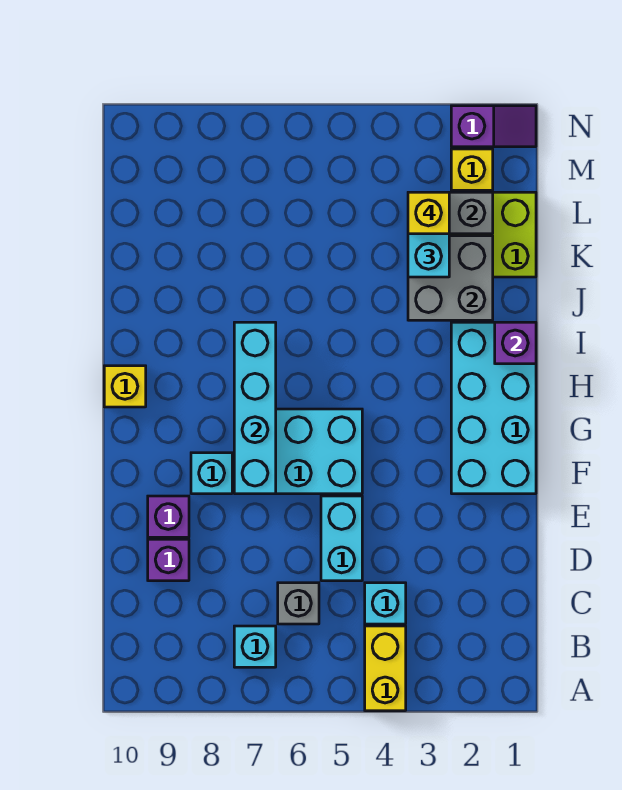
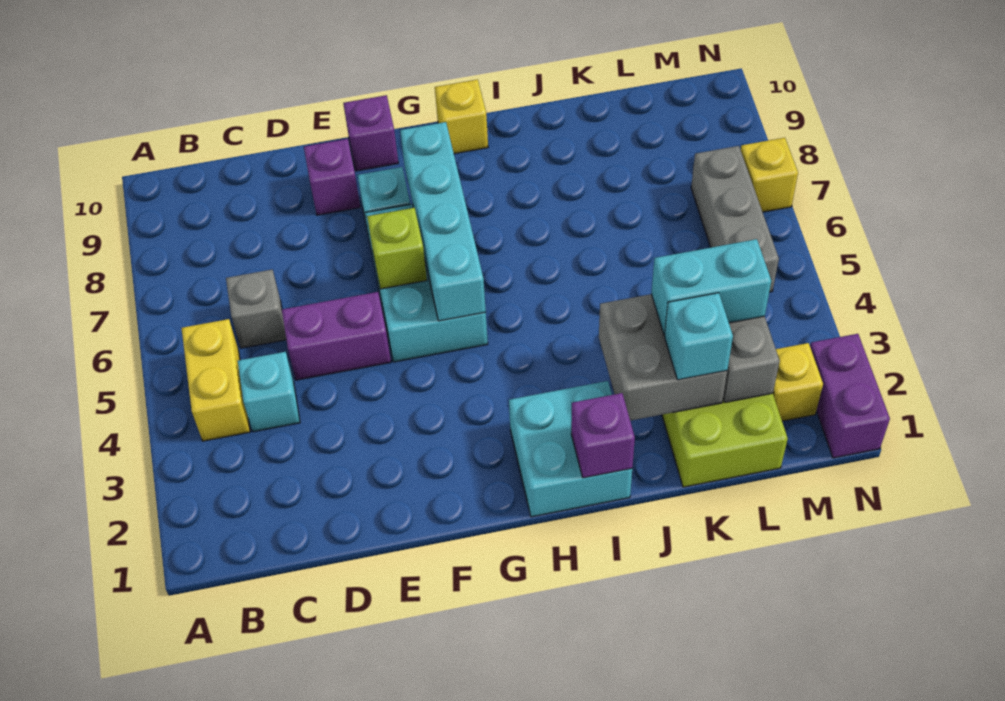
yellow 1x2 brick [365,626,406,711] -> yellow 1x2 brick turned to [182,319,250,441]
cyan 1x1 brick [234,626,276,667] -> cyan 1x1 brick moved to [665,293,733,380]
cyan 1x2 brick [321,496,362,581] -> purple 1x2 brick [282,292,391,380]
purple 1x1 brick [148,539,189,581] -> purple 1x1 brick moved to [343,95,398,171]
cyan 2x4 brick [451,322,536,494] -> cyan 2x2 brick [509,381,632,517]
none -> lime 1x1 brick [367,208,427,289]
cyan 1x4 brick [234,322,276,494] -> cyan 1x4 brick turned to [400,122,486,321]
yellow 1x1 brick [408,192,449,234] -> yellow 1x1 brick moved to [741,138,798,212]
none -> grey 1x3 brick [691,146,779,292]
purple 1x2 slope [451,106,536,147] -> purple 1x2 brick [810,334,890,458]

